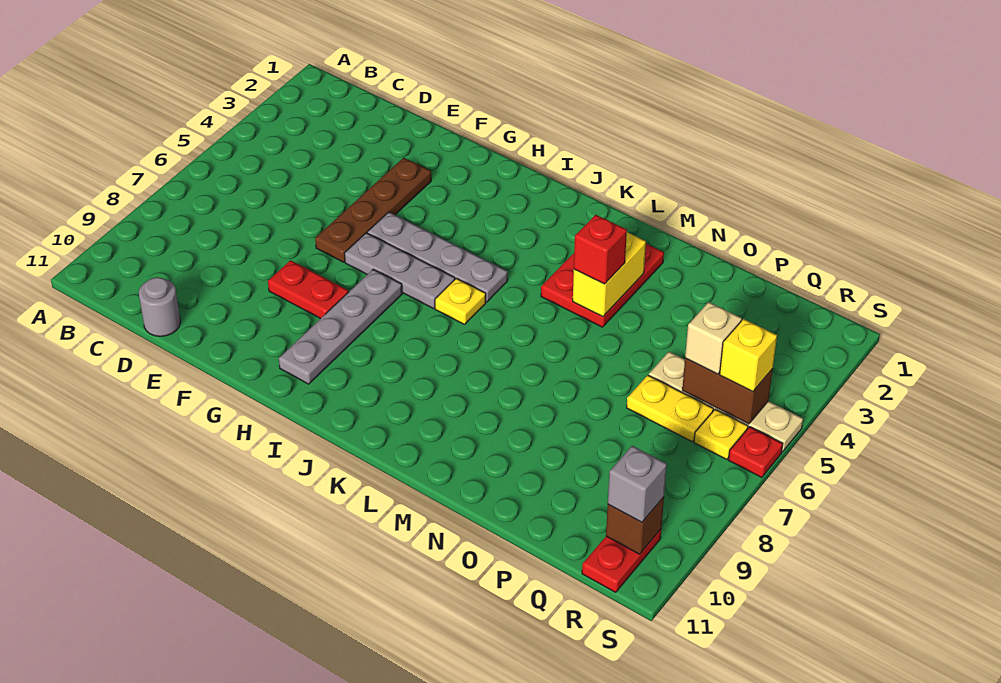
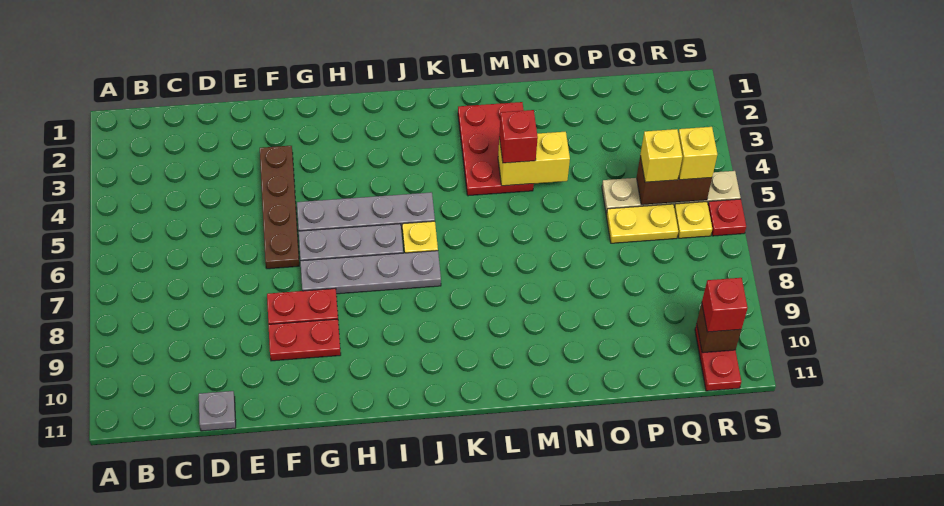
grey 1x1 round brick [139,277,180,336] -> grey 1x1 plate [199,391,236,431]
none -> red 1x2 plate [268,319,341,361]
grey 1x4 plate [279,269,402,384] -> grey 1x4 plate turned to [300,251,441,294]
yellow 1x2 brick [573,232,646,317] -> yellow 1x2 brick turned to [498,132,570,186]
tan 1x1 brick [685,302,742,374] -> yellow 1x1 brick [640,129,682,182]
grey 1x1 brick [608,446,667,522] -> red 1x1 brick [702,278,748,332]

